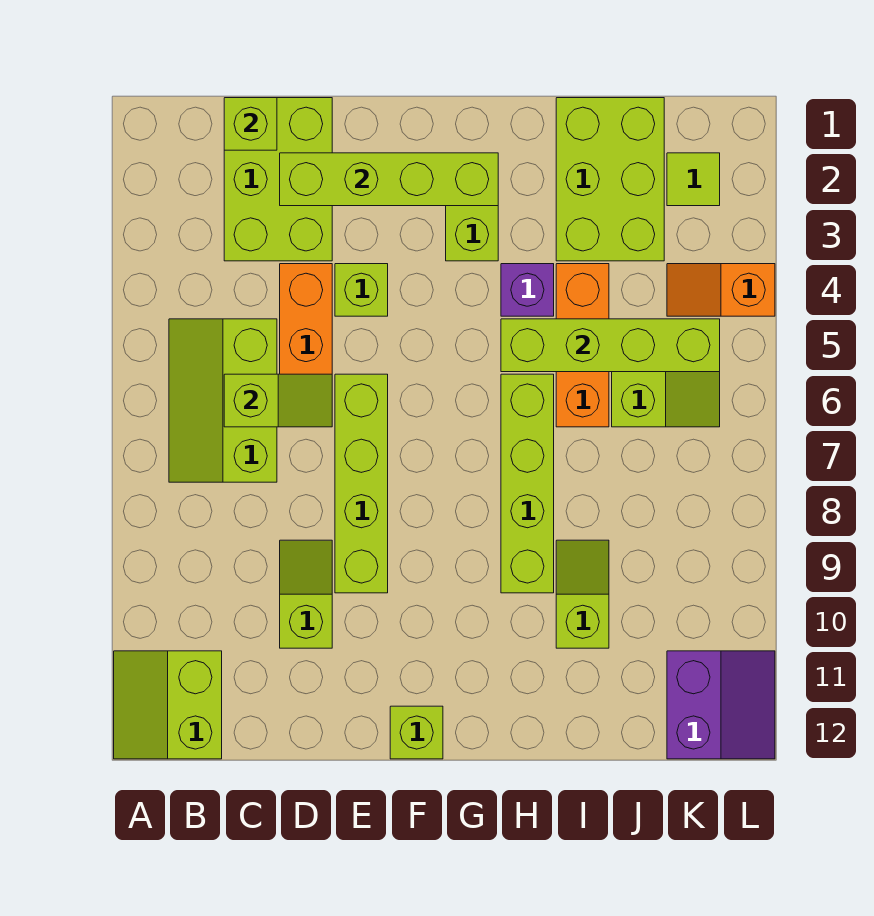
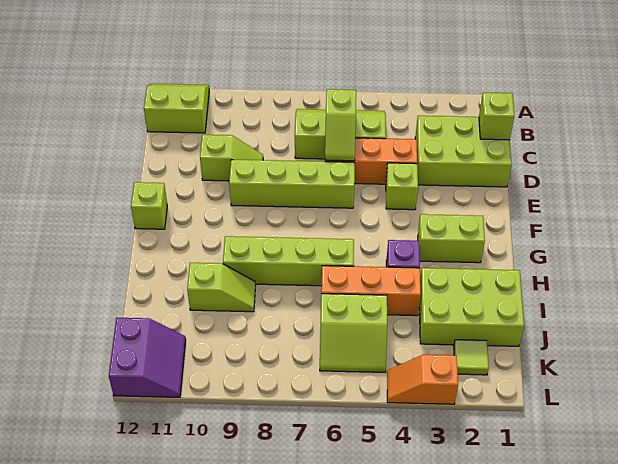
lime 1x4 brick [280,153,498,206] -> none
lime 1x4 brick [501,319,720,372] -> none
orange 1x2 slope [667,264,775,316] -> orange 1x2 slope turned to [387,355,458,404]
purple 2x2 slope [667,651,775,759] -> purple 2x2 slope turned to [109,318,186,397]

